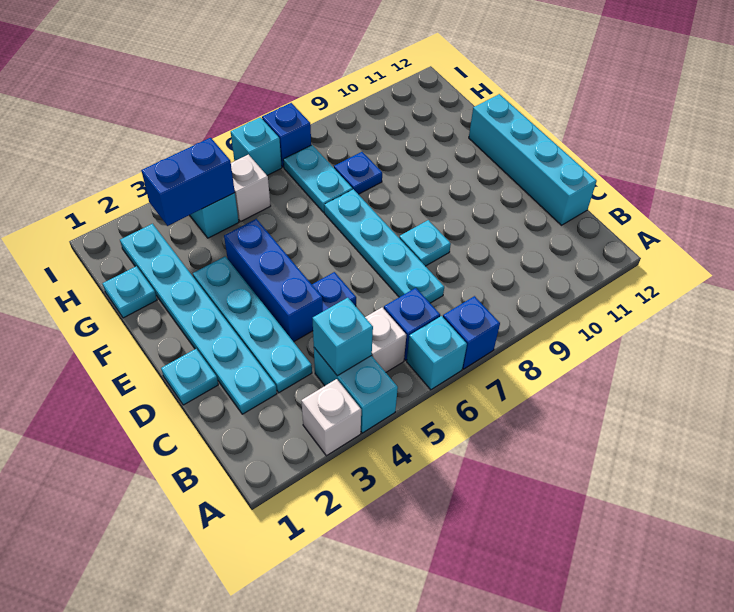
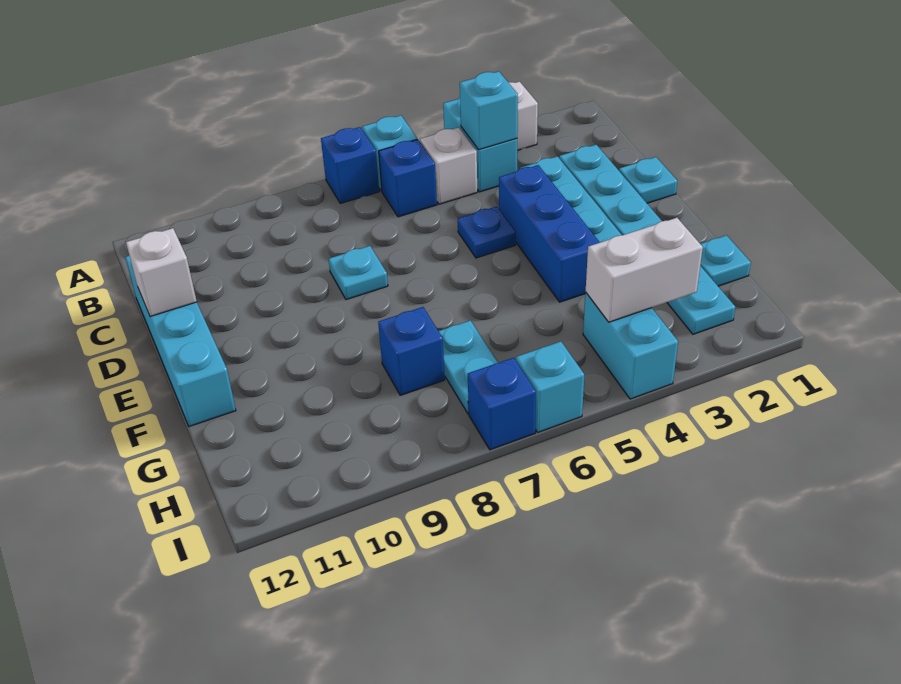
cyan 1x4 plate [324,189,444,303] -> none
blue 1x1 plate [334,152,382,194] -> blue 1x1 brick [378,307,445,395]
blue 1x2 brick [141,138,235,226] -> white 1x2 brick [586,218,703,322]
white 1x1 brick [231,155,271,222] -> white 1x1 brick moved to [126,228,197,316]

